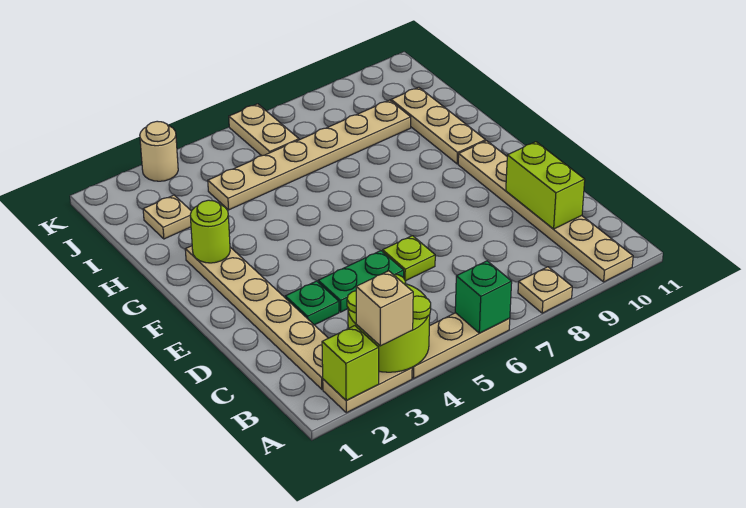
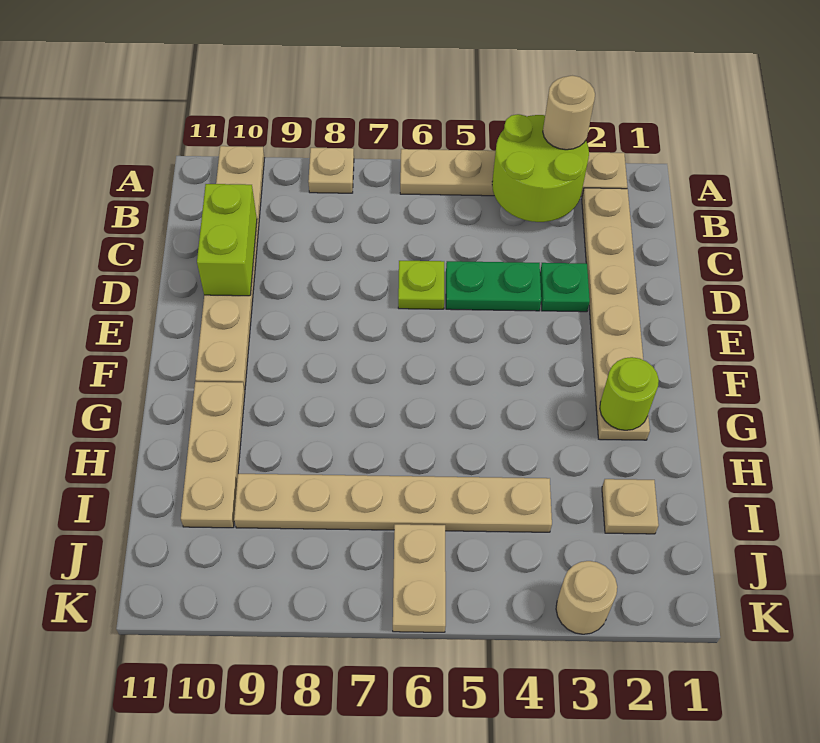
lime 1x1 brick [322,326,379,401] -> none
tan 1x1 brick [356,271,413,346] -> tan 1x1 round brick [543,76,595,150]
green 1x1 brick [455,261,512,333] -> none

